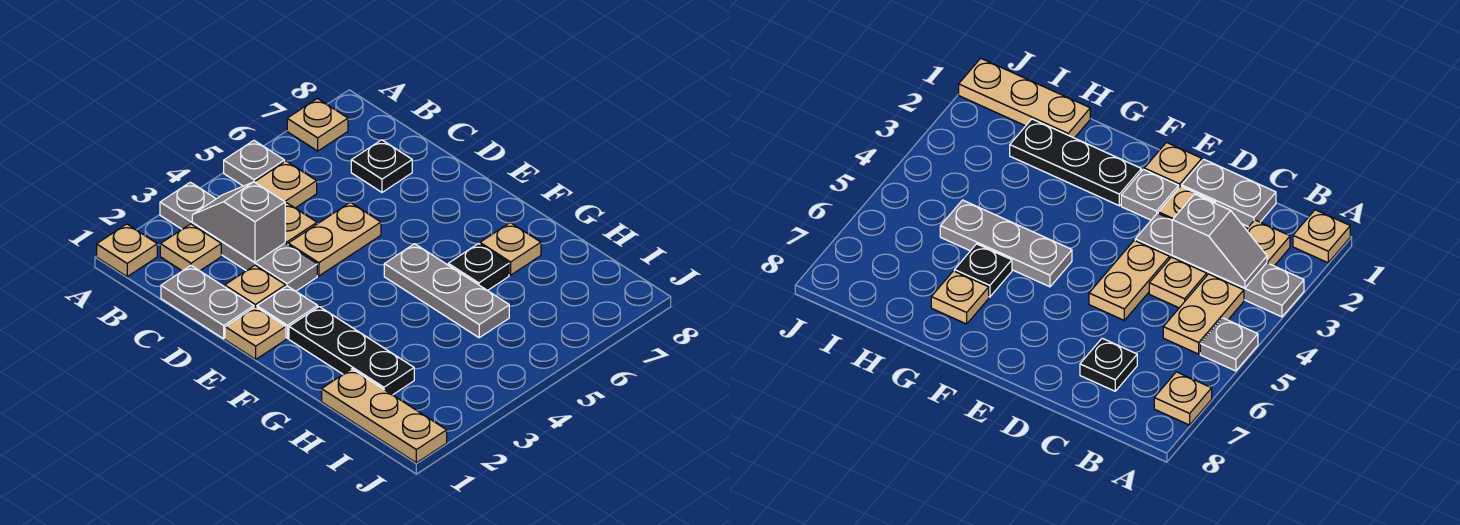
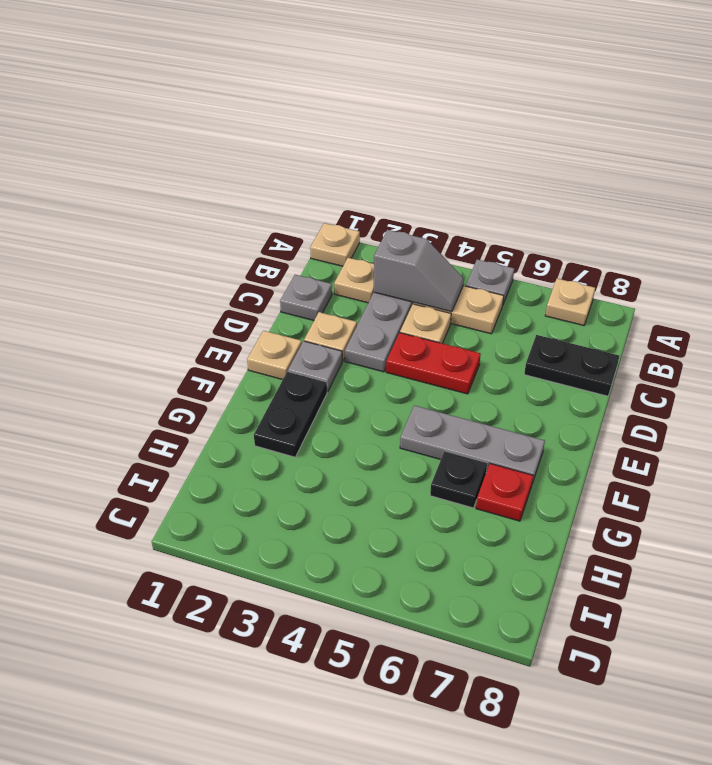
grey 1x2 slope [192,182,285,262] -> grey 1x2 slope turned to [374,230,464,312]
grey 1x2 plate [161,266,254,339] -> grey 1x1 plate [280,275,332,321]
black 1x1 plate [351,140,412,192] -> black 1x2 plate [524,335,619,396]
tan 1x2 plate [288,202,381,276] -> red 1x2 plate [386,333,481,394]
black 1x3 plate [289,307,414,395] -> black 1x2 plate [254,371,327,457]
grey 1x3 plate [384,244,509,338] -> grey 1x3 plate turned to [400,405,545,483]
tan 1x1 plate [480,223,541,275] -> red 1x1 plate [476,464,533,521]
tan 1x3 plate [322,369,447,463] -> none

